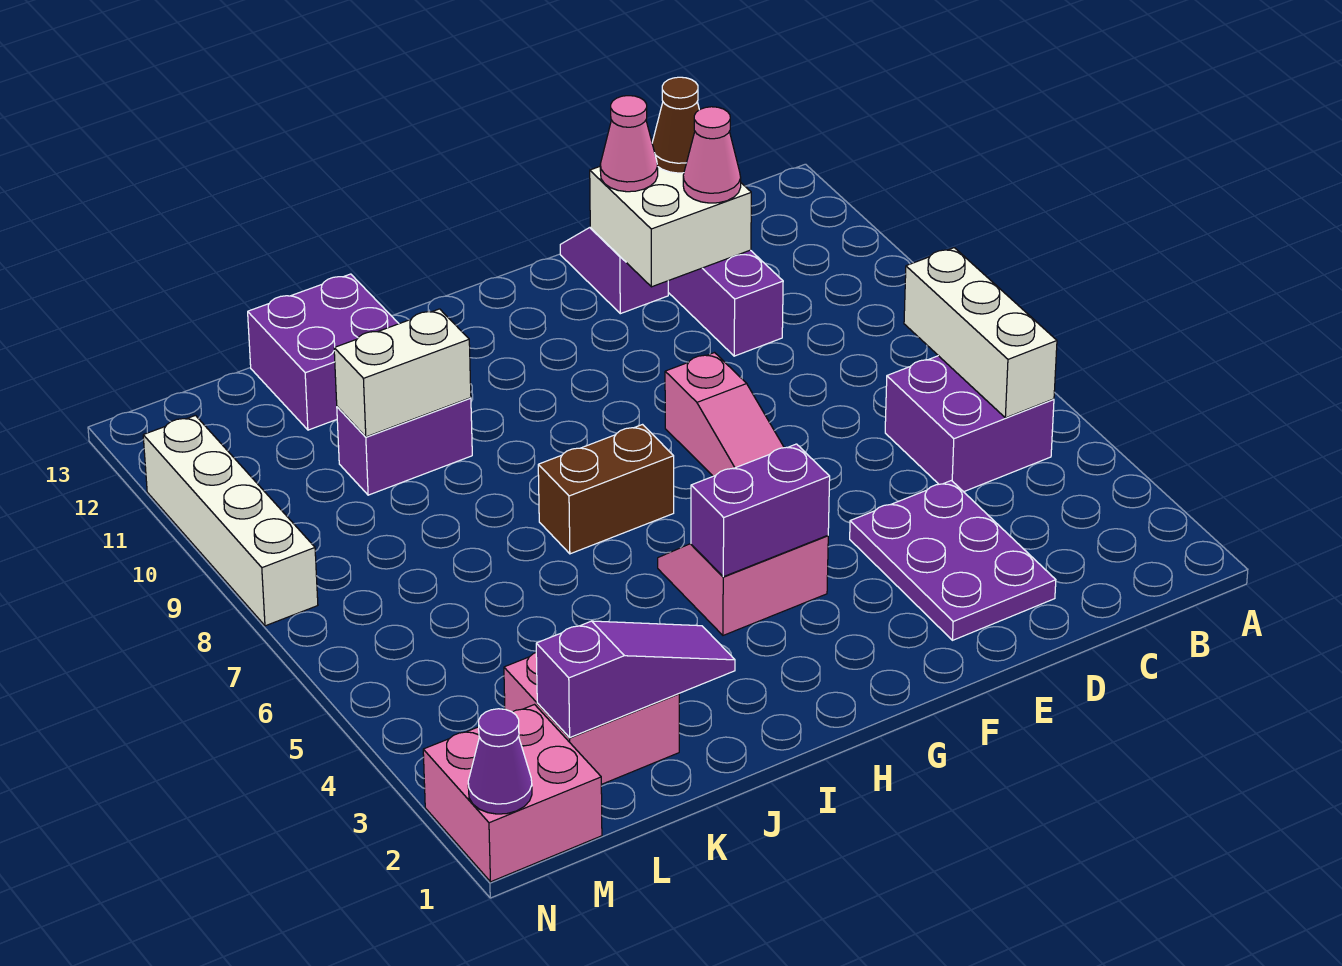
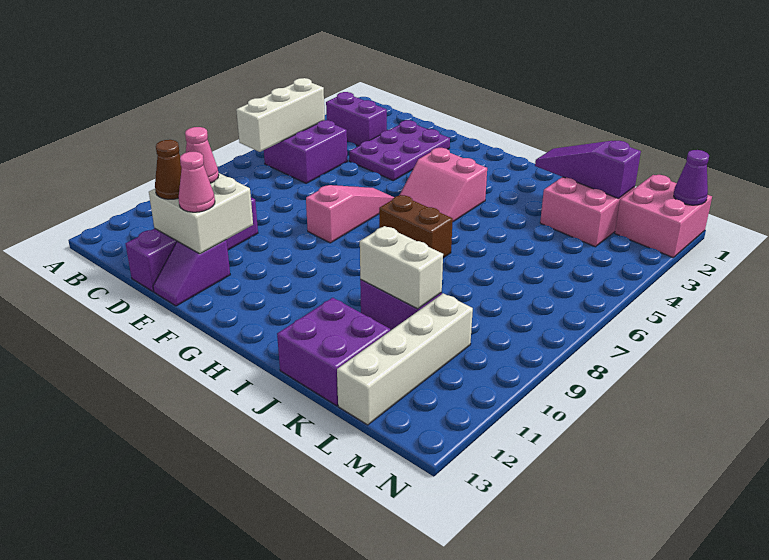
purple 1x2 brick [691,444,830,577] -> purple 1x2 brick moved to [326,92,387,146]
white 1x4 brick [143,415,318,626] -> white 1x4 brick moved to [337,293,473,425]

